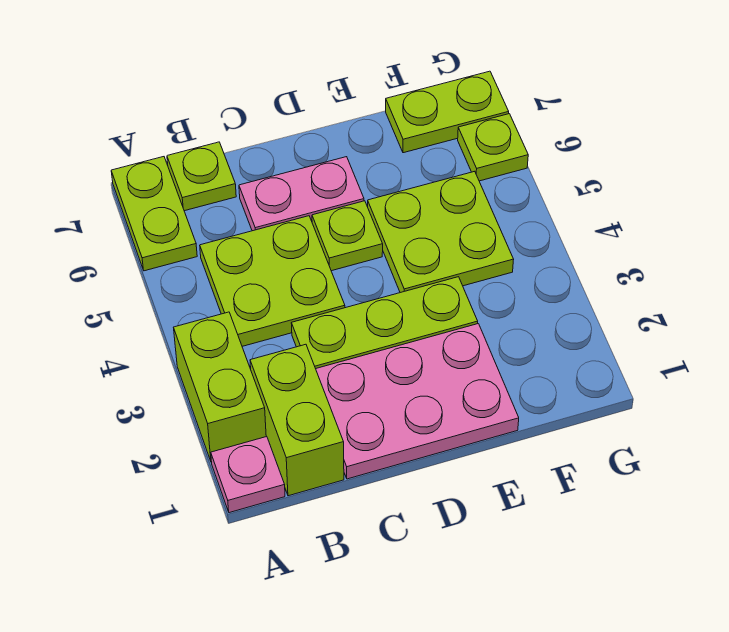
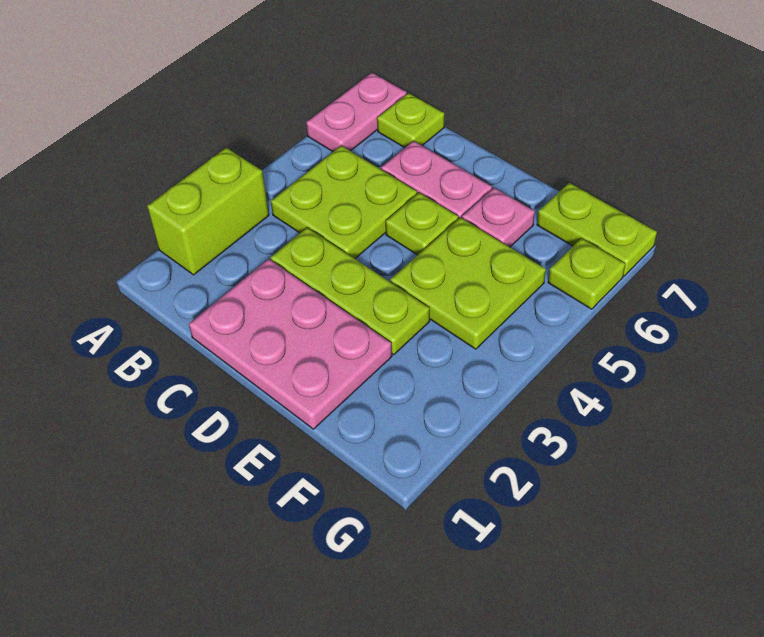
pink 1x1 plate [211,437,285,513] -> pink 1x1 plate moved to [462,188,535,247]
lime 1x2 plate [111,157,197,271] -> pink 1x2 plate [306,73,407,152]
lime 1x2 brick [250,344,344,496] -> none

